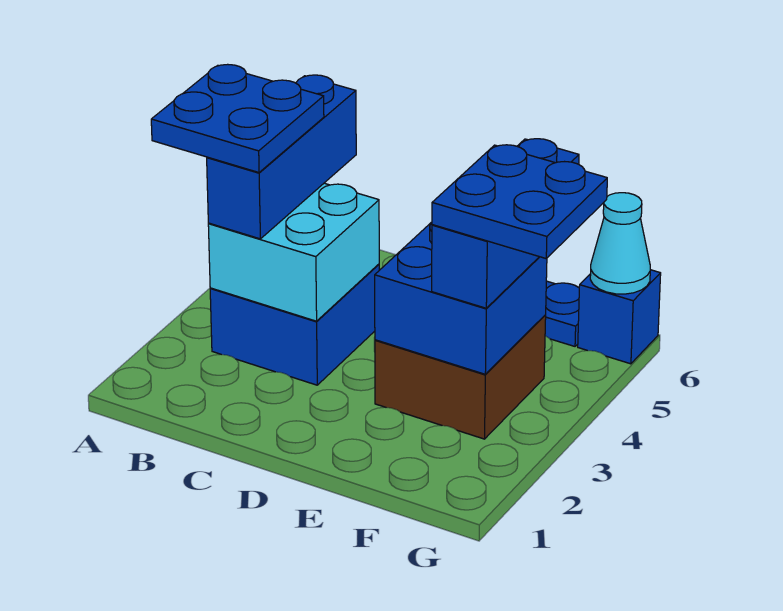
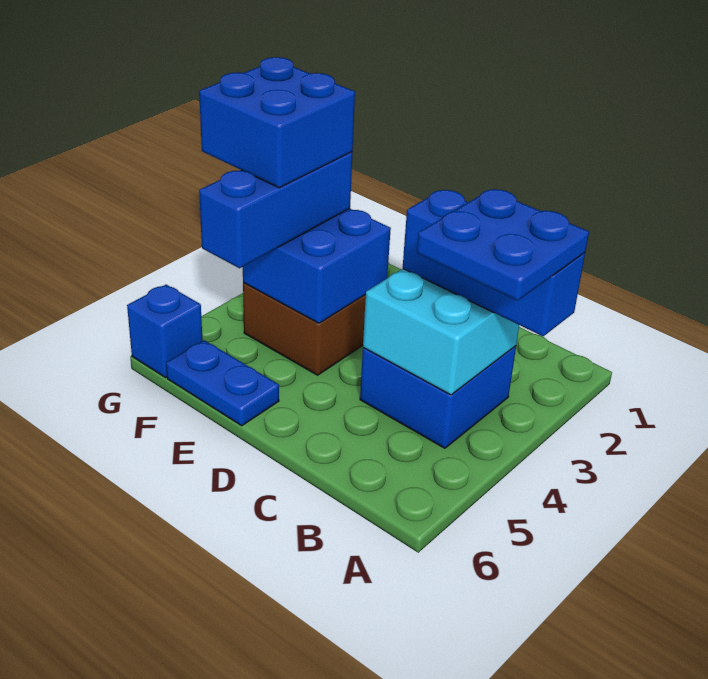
blue 1x3 brick [207,75,356,239] -> blue 1x3 brick turned to [403,190,585,336]
blue 2x2 plate [432,145,607,258] -> blue 2x2 brick [199,57,355,188]
cyan 1x1 cone [590,193,650,294] -> none

